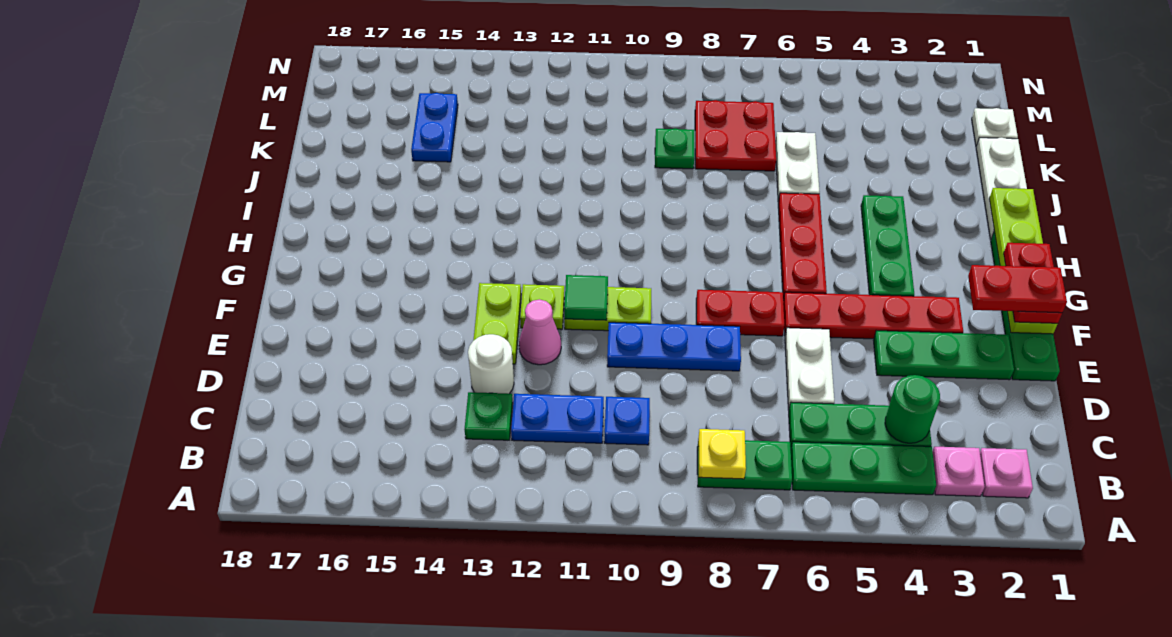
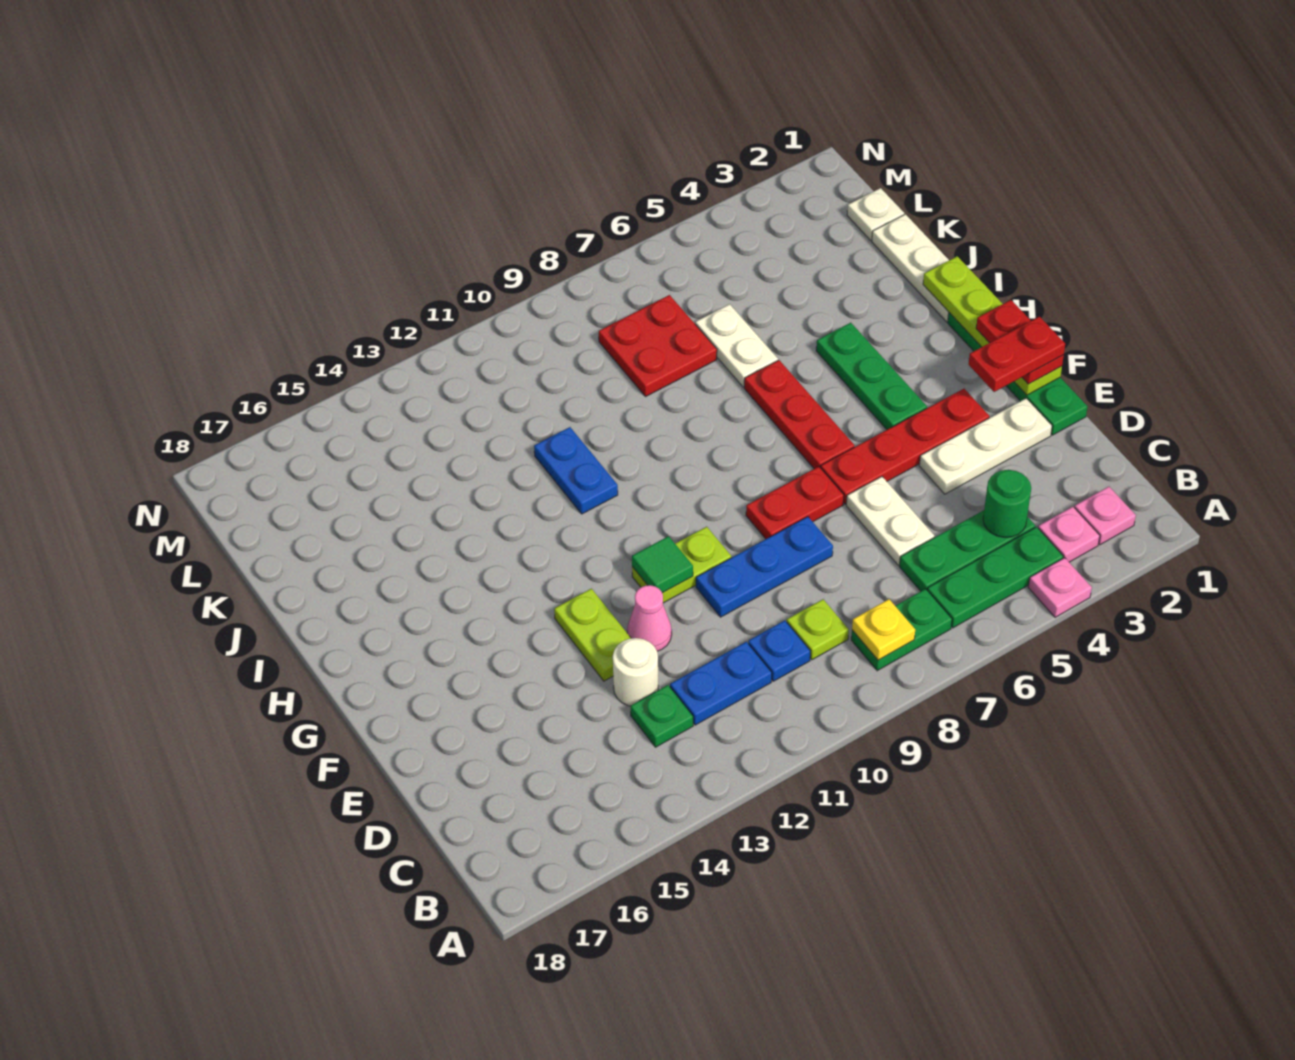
none -> pink 1x1 plate [1028,558,1092,617]
green 1x3 plate [874,331,1014,380] -> white 1x3 plate [919,398,1052,494]
lime 1x1 plate [520,284,564,329] -> lime 1x1 plate moved to [787,599,849,660]
green 1x1 plate [655,128,694,169] -> none
blue 1x2 plate [411,93,458,162] -> blue 1x2 plate moved to [534,427,618,514]

